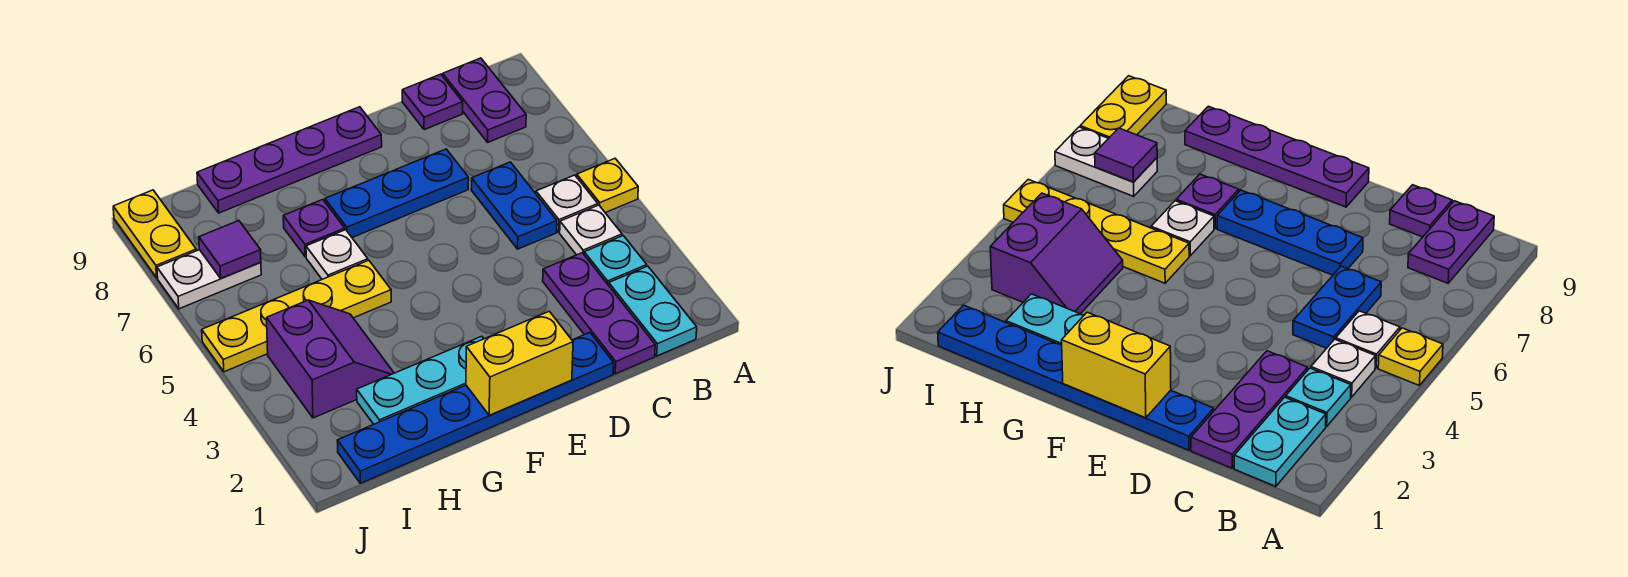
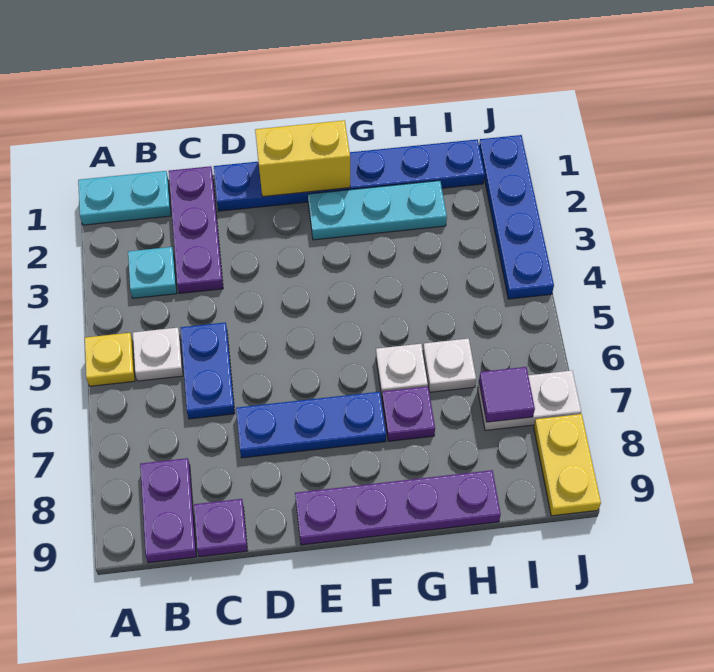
cyan 1x2 plate [609,266,697,356] -> cyan 1x2 plate turned to [78,171,171,225]
white 1x1 plate [560,205,622,255] -> white 1x1 plate moved to [423,338,476,392]
yellow 1x4 plate [202,260,391,372] -> none
purple 2x2 slope [267,300,394,418] -> none
none -> blue 1x4 plate [479,135,554,299]

